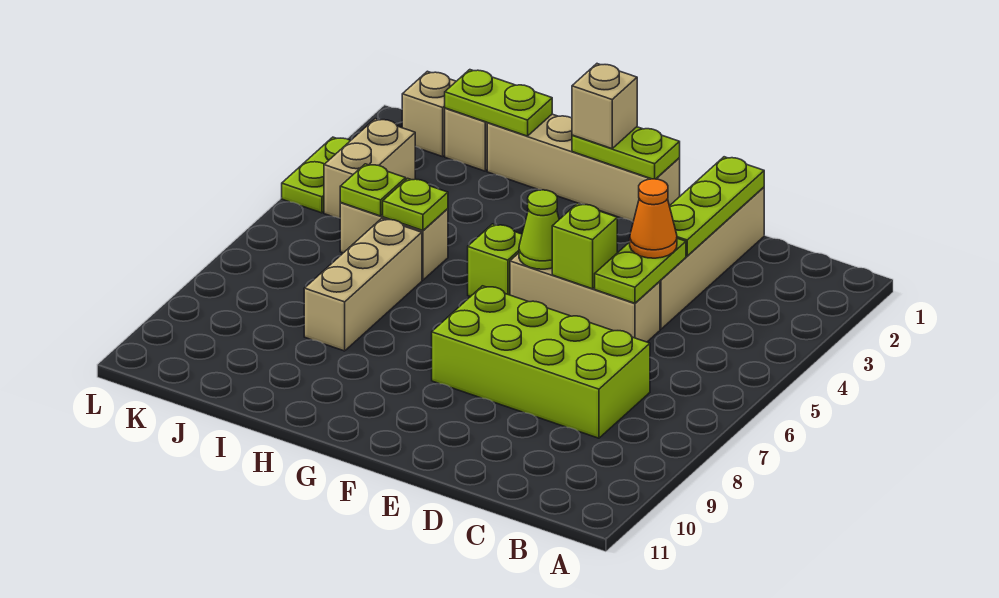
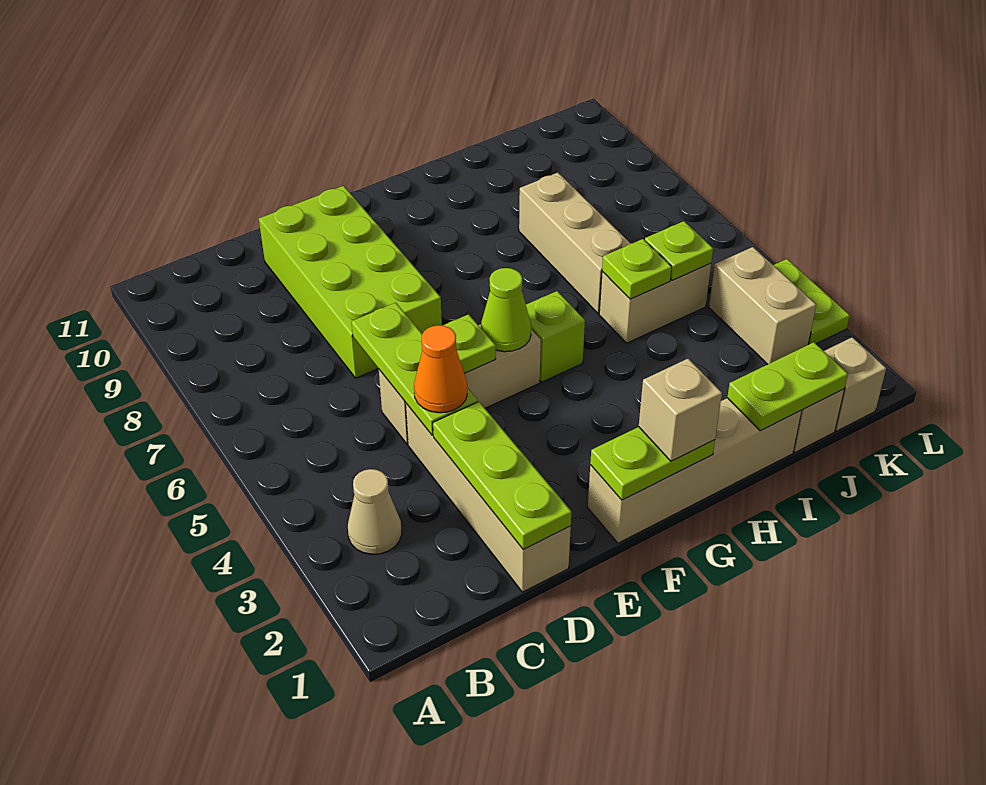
none -> tan 1x1 cone [348,469,402,554]
lime 2x4 brick [432,286,650,438] -> lime 2x4 brick turned to [259,186,442,378]
lime 1x2 plate [595,238,686,303] -> lime 1x3 plate [351,303,478,435]
lime 1x1 brick [552,204,617,289] -> lime 1x1 plate [443,314,496,373]

